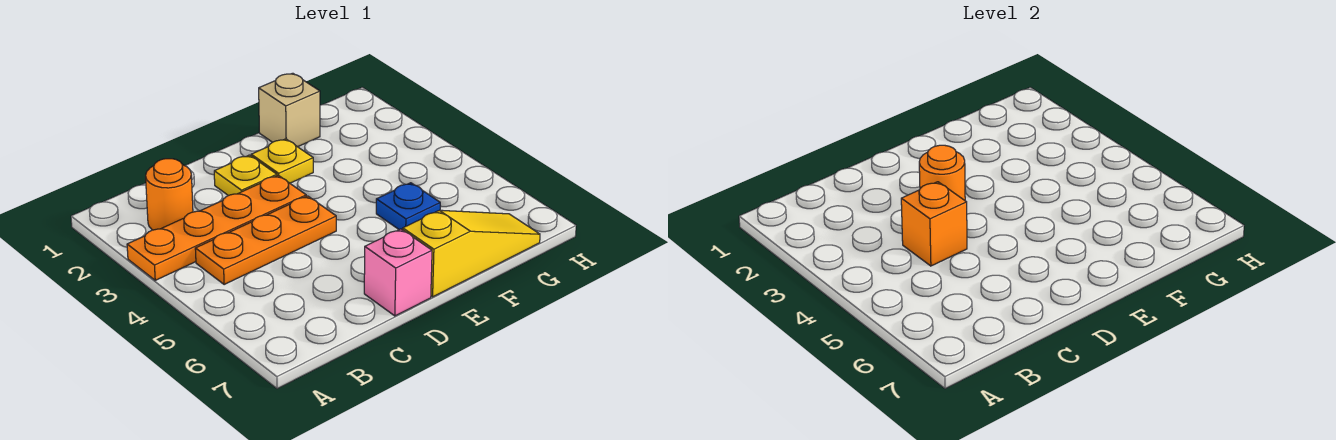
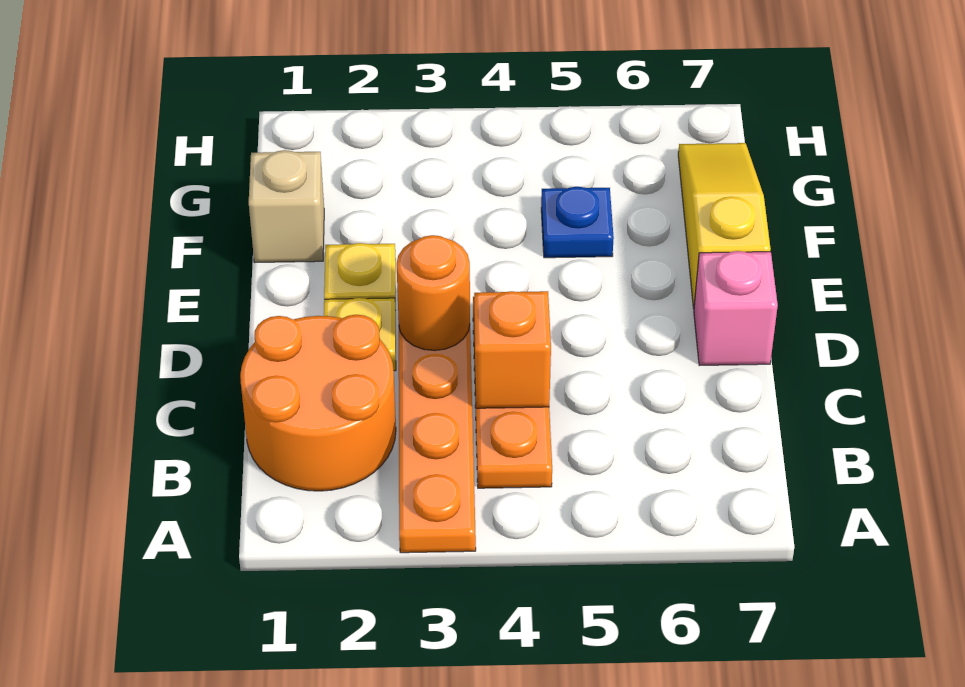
orange 1x1 round brick [146,159,193,230] -> orange 2x2 round brick [240,315,396,491]

